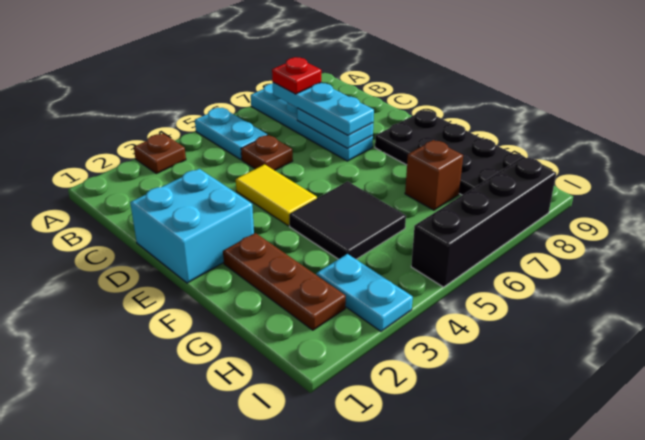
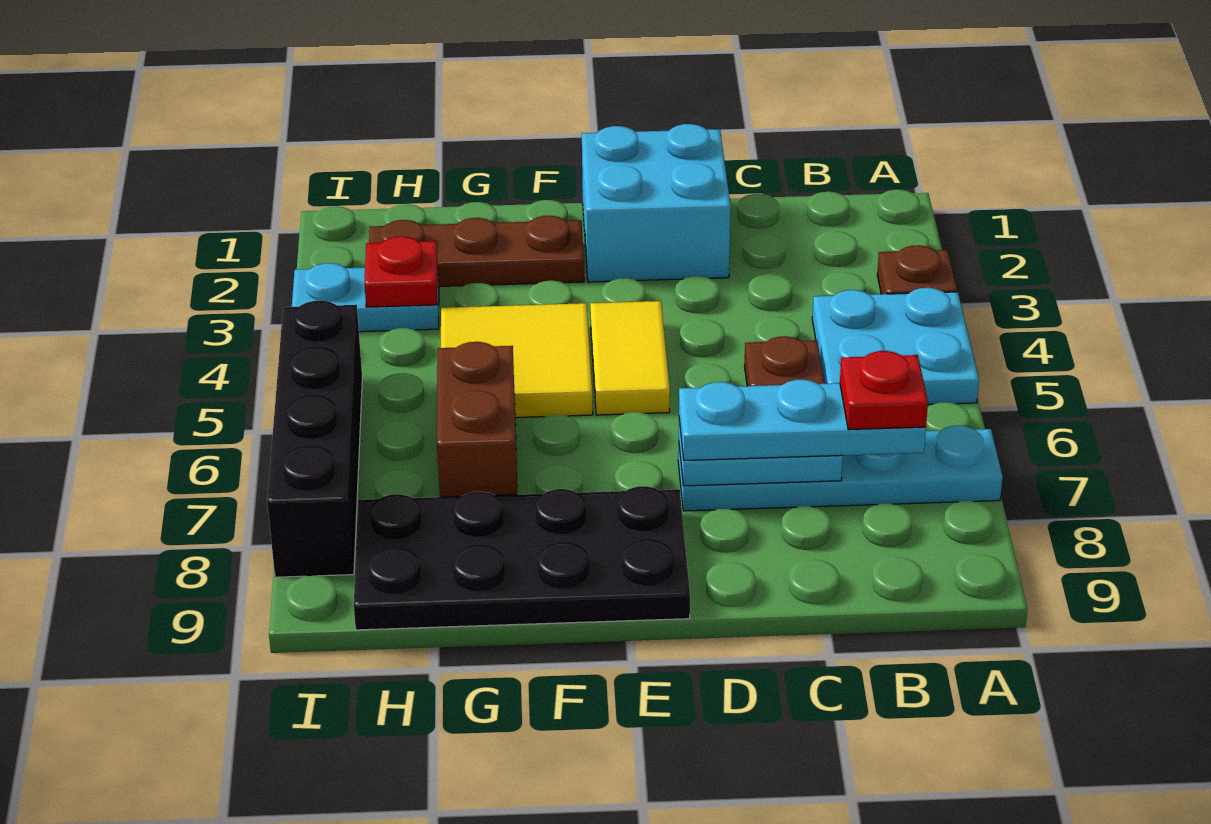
cyan 1x2 plate [195,108,267,159] -> cyan 2x2 plate [812,288,979,404]
yellow 1x2 tile [236,164,317,226] -> yellow 1x2 tile turned to [590,301,670,415]
black 2x2 tile [289,181,406,259] -> yellow 2x2 tile [441,303,593,418]
brown 1x1 brick [405,140,463,210] -> brown 1x2 brick [437,342,517,497]
none -> red 1x1 plate [364,237,438,307]

